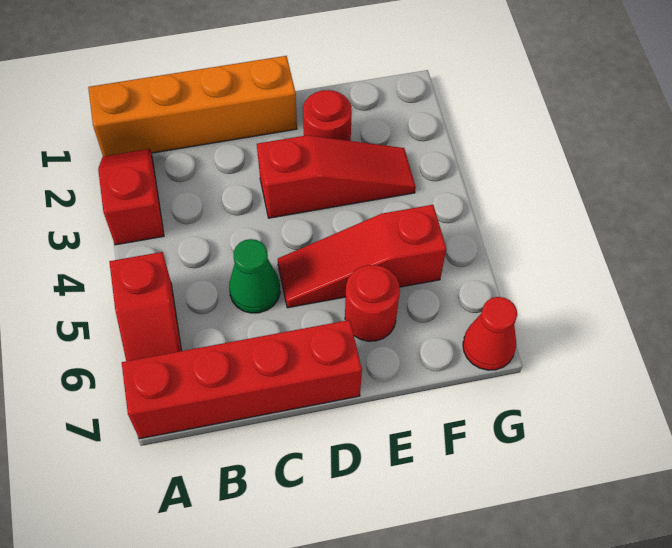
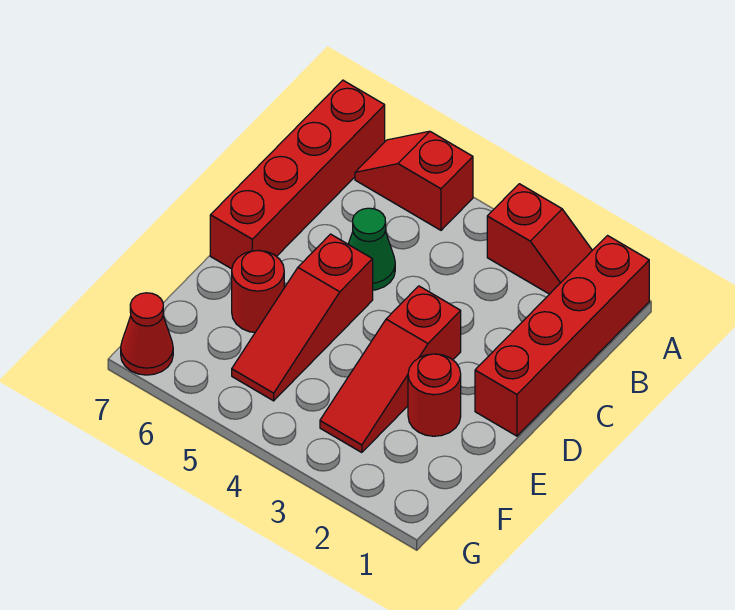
orange 1x4 brick [88,56,297,156] -> red 1x4 brick [475,236,649,436]
red 1x3 slope [278,205,446,308] -> red 1x3 slope turned to [232,234,373,401]

